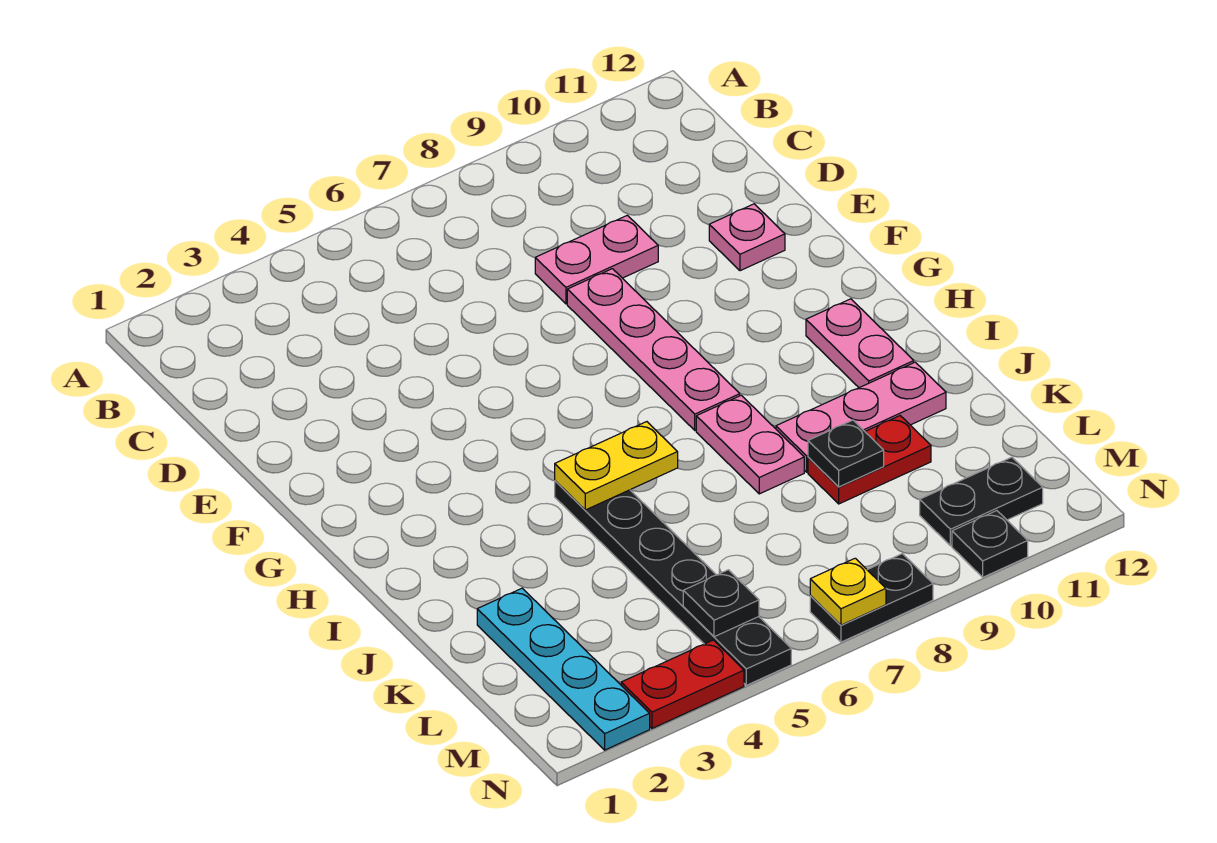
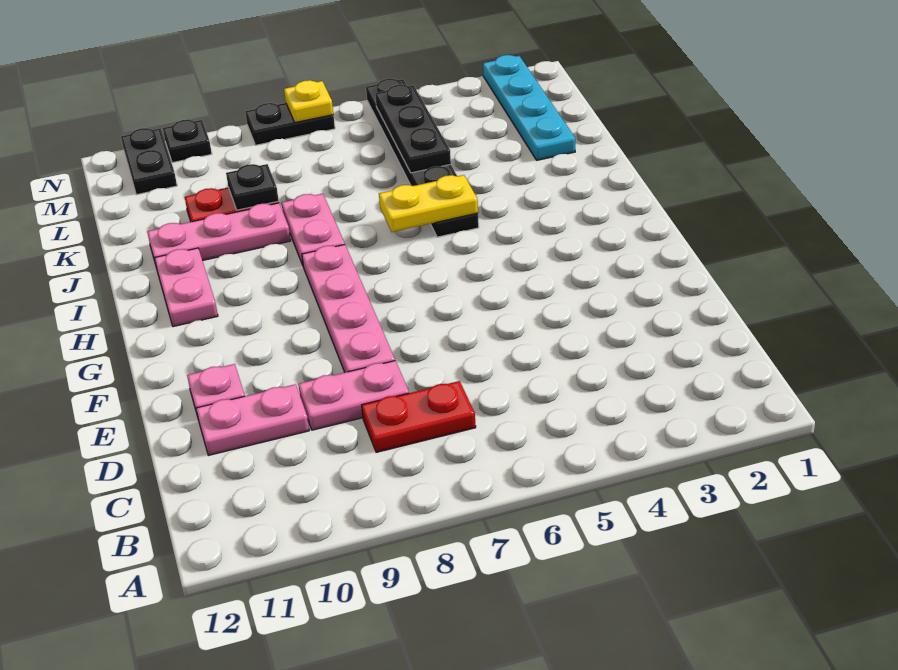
none -> pink 1x2 plate [196,384,309,455]
black 1x1 plate [683,570,759,637] -> black 1x3 plate [375,85,451,173]
black 1x2 plate [920,457,1043,546] -> black 1x2 plate turned to [121,128,177,195]
red 1x2 plate [621,640,744,728] -> red 1x2 plate moved to [362,381,476,452]

